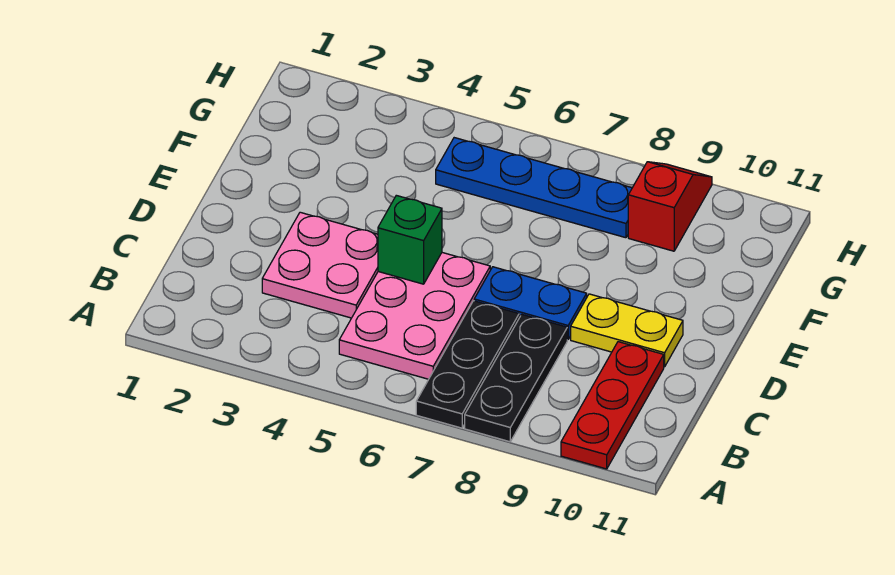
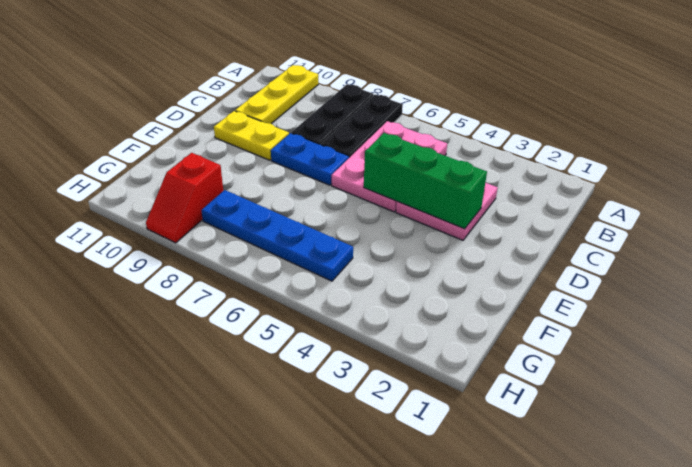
red 1x3 plate [561,342,664,469] -> yellow 1x3 plate [235,65,318,124]
green 1x1 brick [378,195,442,284] -> green 1x3 brick [364,133,487,229]

